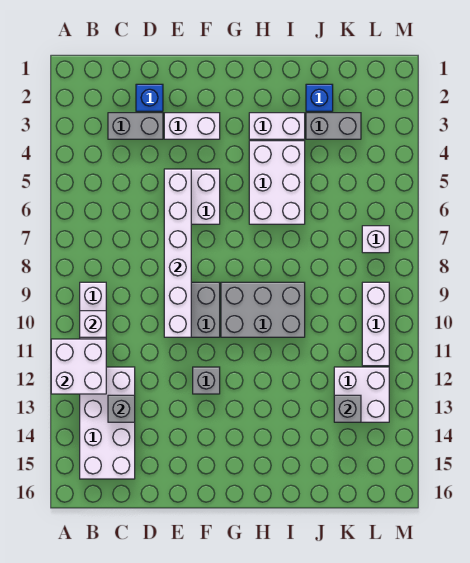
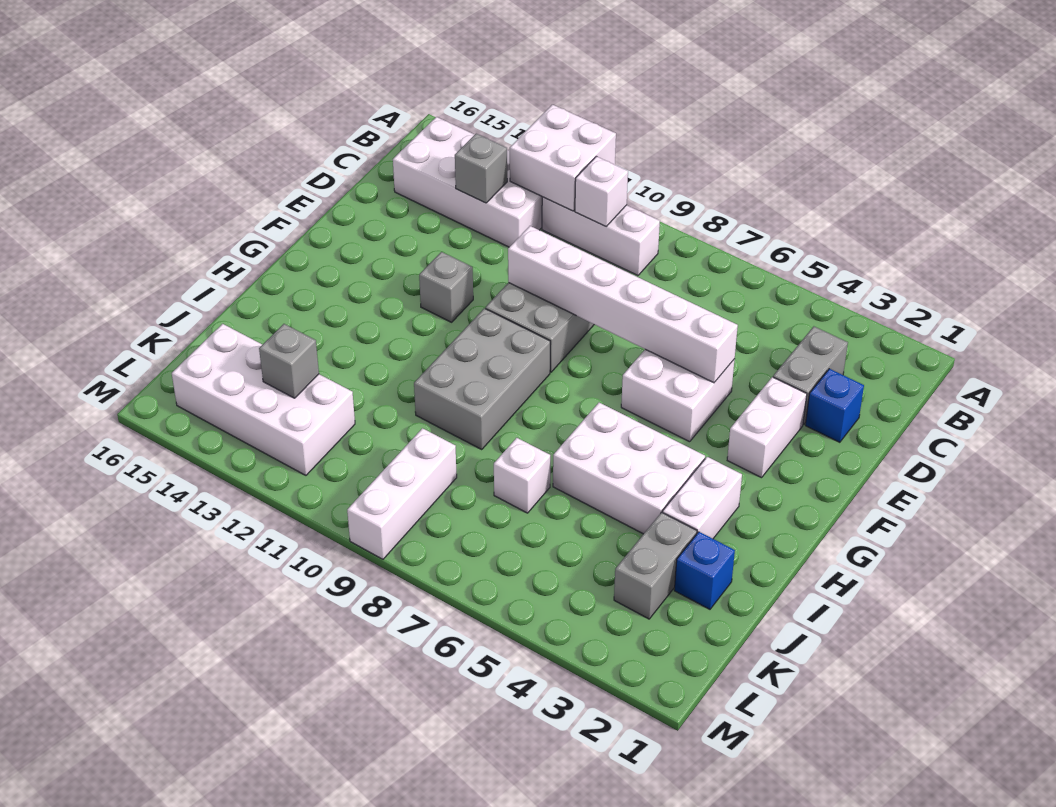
white 2x2 brick [334,367,389,422] -> white 2x4 brick [172,324,355,475]
white 1x1 brick [362,226,389,253] -> white 1x1 brick moved to [494,438,550,513]
white 1x3 brick [362,282,389,366] -> white 1x3 brick turned to [347,428,457,559]

